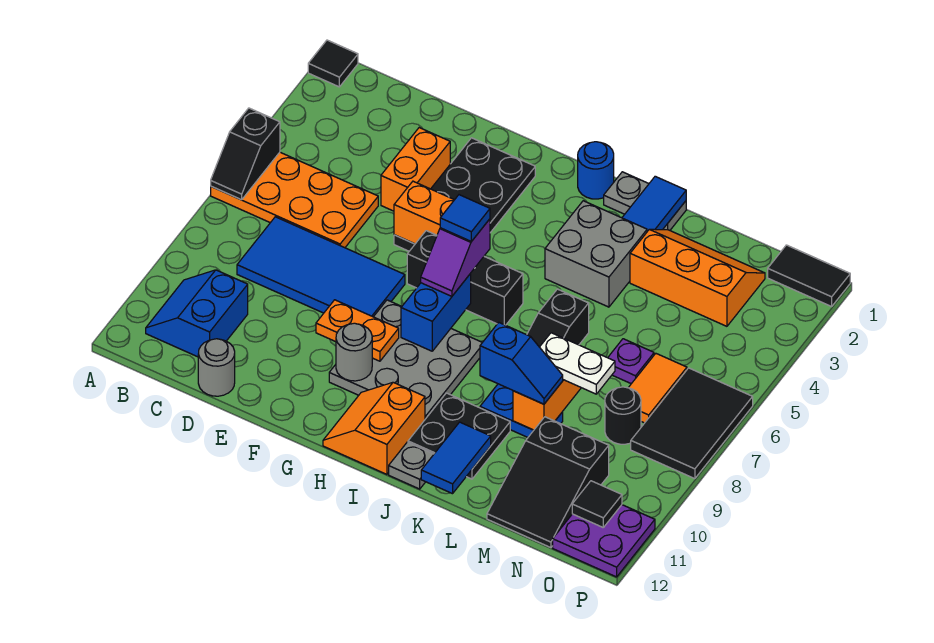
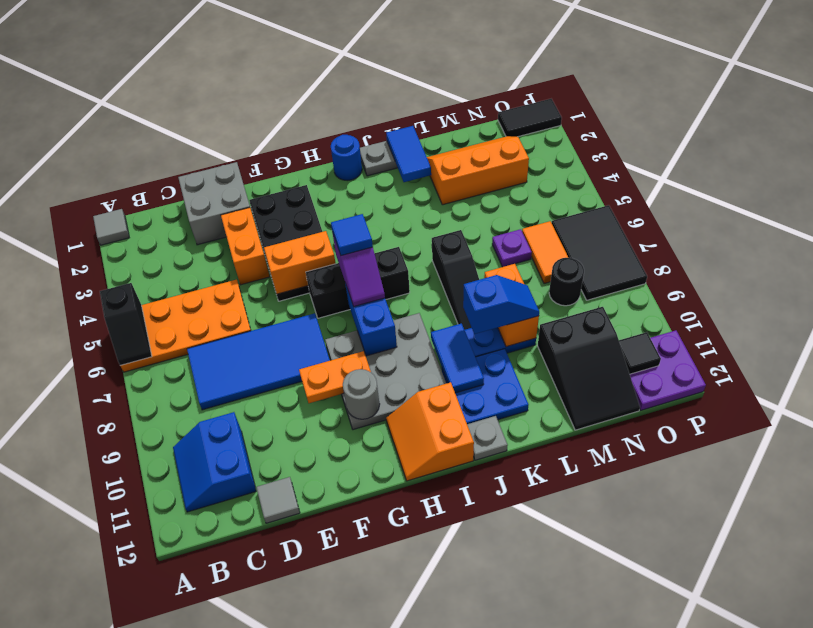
black 1x1 tile [308,40,358,87] -> grey 1x1 tile [93,209,129,245]
grey 1x1 round brick [198,339,235,396] -> grey 1x1 tile [256,477,300,523]
grey 2x2 brick [545,201,647,307] -> grey 2x2 brick moved to [178,162,250,245]
black 2x2 plate [408,393,510,479] -> blue 2x2 plate [442,349,528,424]
blue 1x2 tile [421,422,491,494] -> blue 1x2 tile moved to [431,324,484,393]
white 1x2 plate [540,333,615,394] -> none

